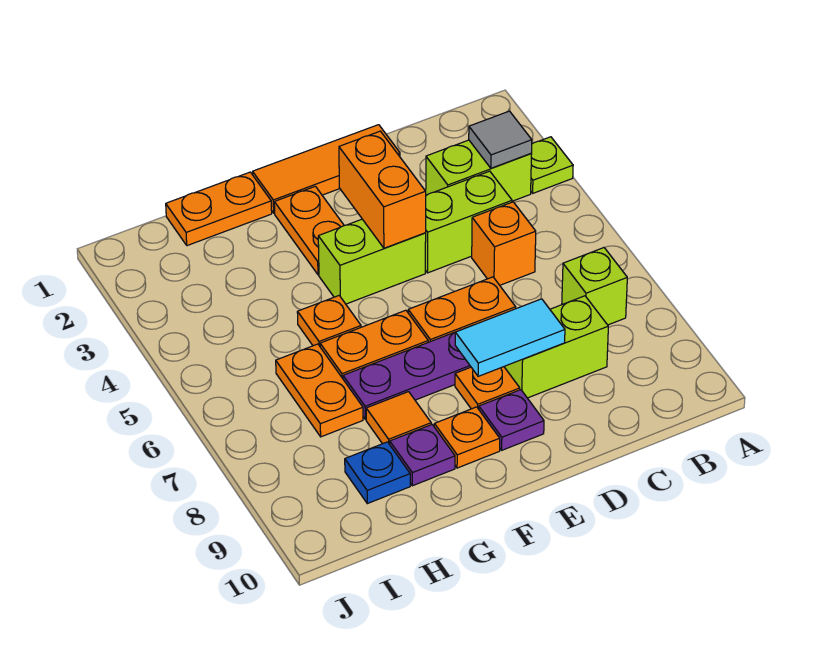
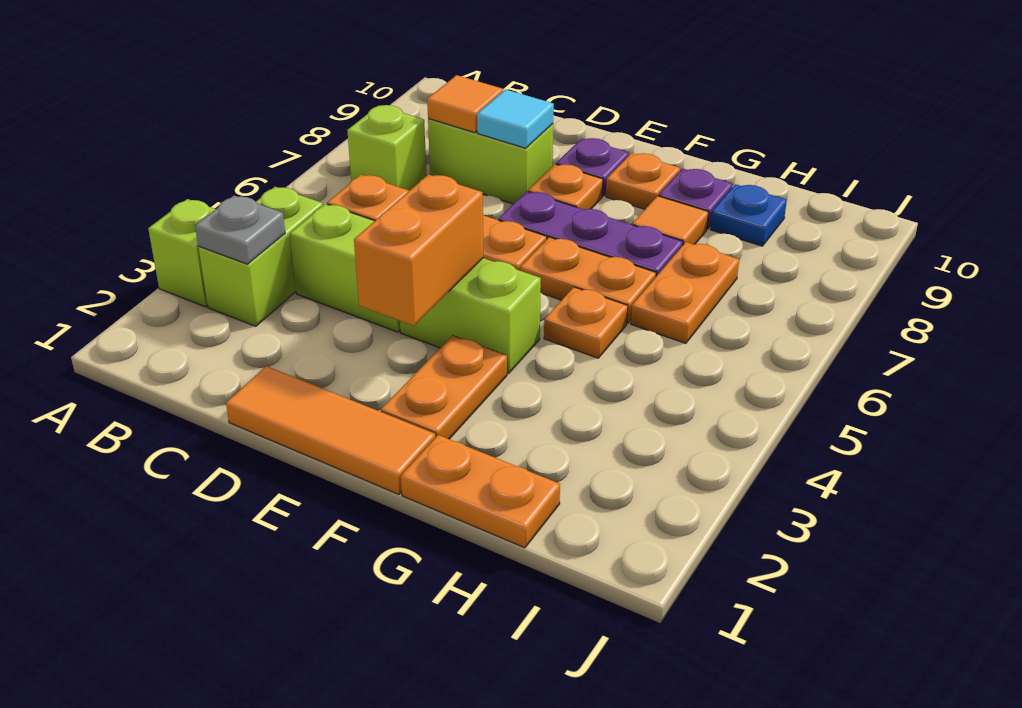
lime 1x1 plate [531,137,573,193] -> lime 1x1 brick [148,199,216,307]
lime 1x2 brick [426,140,532,201] -> lime 1x2 brick turned to [198,187,323,326]
grey 1x1 tile [469,111,532,168] -> grey 1x1 plate [195,196,285,264]
none -> orange 1x1 tile [427,75,503,133]
cyan 1x2 tile [455,299,565,376] -> cyan 1x1 tile [477,89,554,148]

